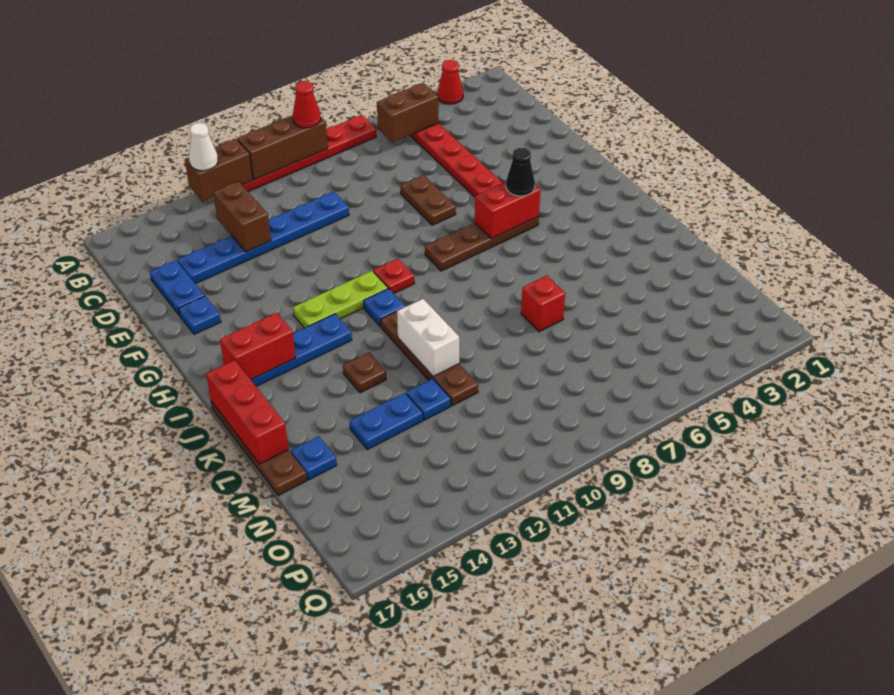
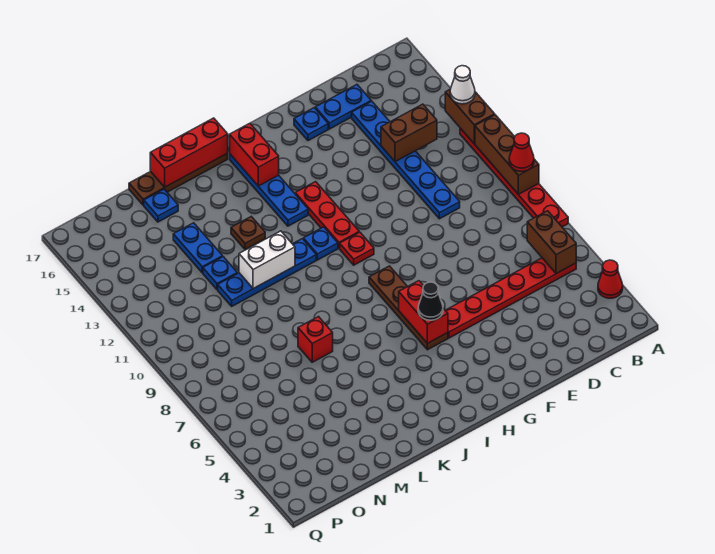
brown 1x2 plate [400,175,456,225] -> none
lime 1x3 plate [293,271,388,328] -> red 1x3 plate [295,182,359,248]
brown 1x4 plate [381,311,478,406] -> blue 1x4 plate [218,239,316,306]

